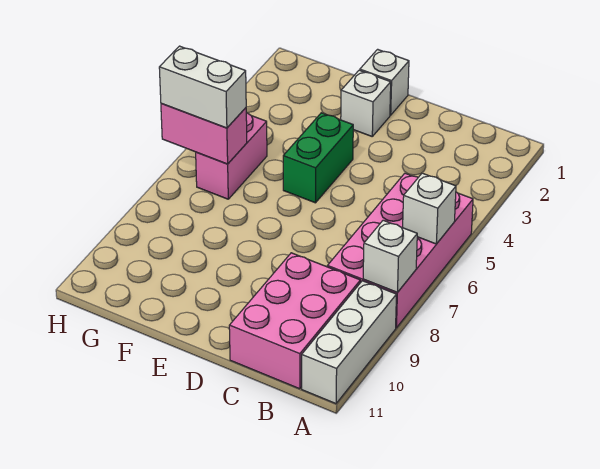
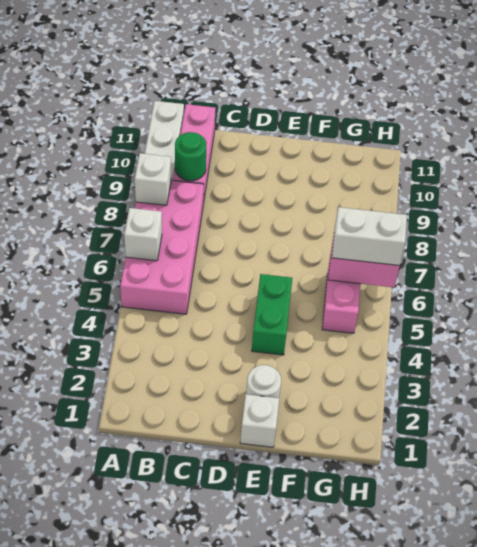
pink 2x3 brick [229,253,360,389] -> pink 1x3 brick [173,104,215,204]
none -> green 1x1 round brick [175,132,206,181]
white 1x1 brick [341,70,391,136] -> white 1x1 round brick [246,365,281,398]

